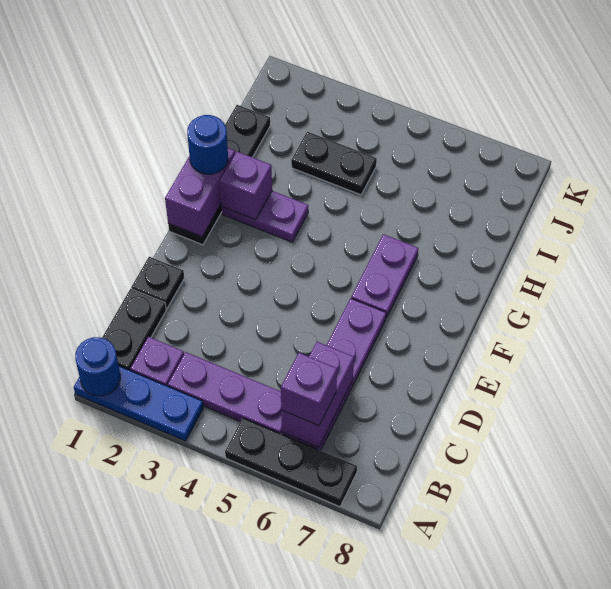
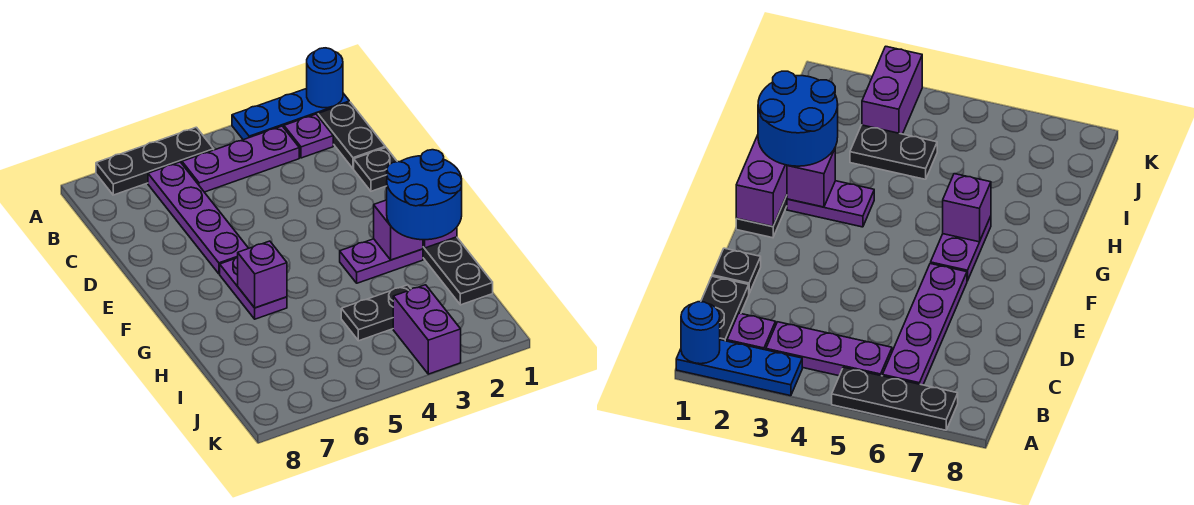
purple 1x2 brick [281,342,354,447] -> purple 1x2 brick moved to [393,285,461,374]
purple 1x1 brick [281,353,337,426] -> purple 1x1 brick moved to [238,241,287,308]
blue 1x1 round brick [187,115,228,174] -> blue 2x2 round brick [387,150,462,240]

